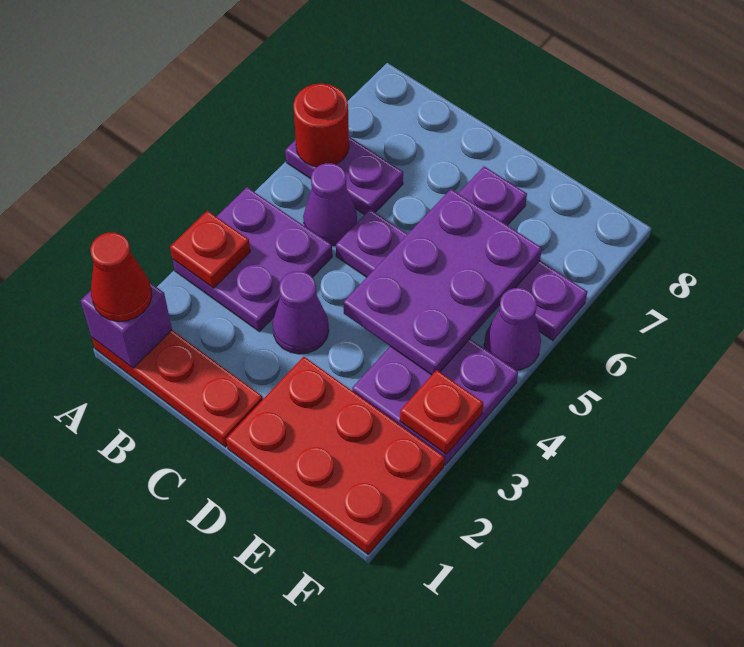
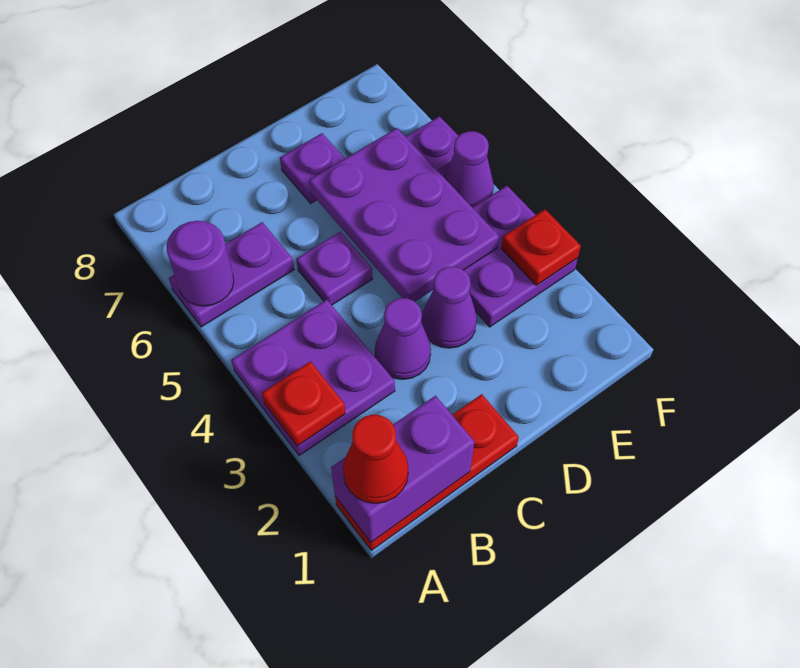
purple 1x1 brick [81,283,172,368] -> purple 1x2 brick [331,396,474,542]
red 1x1 round brick [293,83,349,167] -> purple 1x1 round brick [166,221,234,306]
purple 1x1 cone [303,163,357,246] -> purple 1x1 cone moved to [421,267,477,348]
red 2x3 plate [226,357,445,554] -> none

